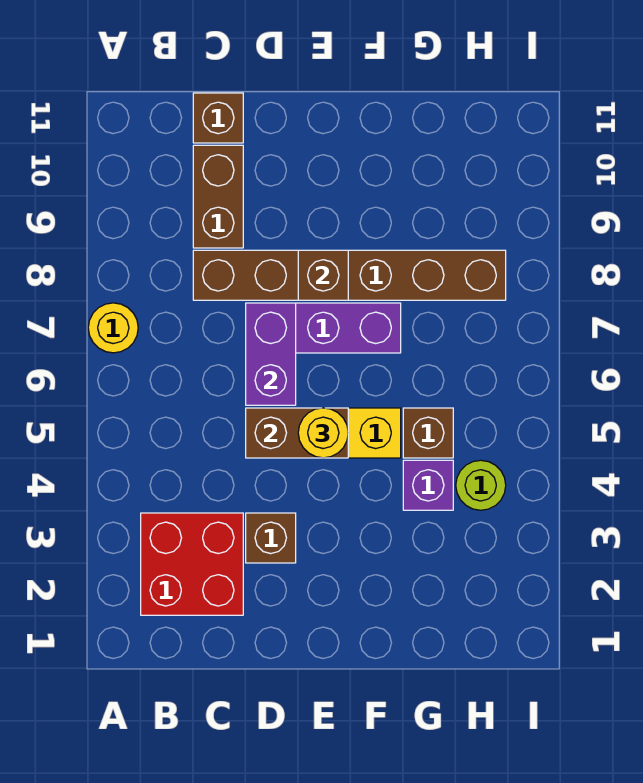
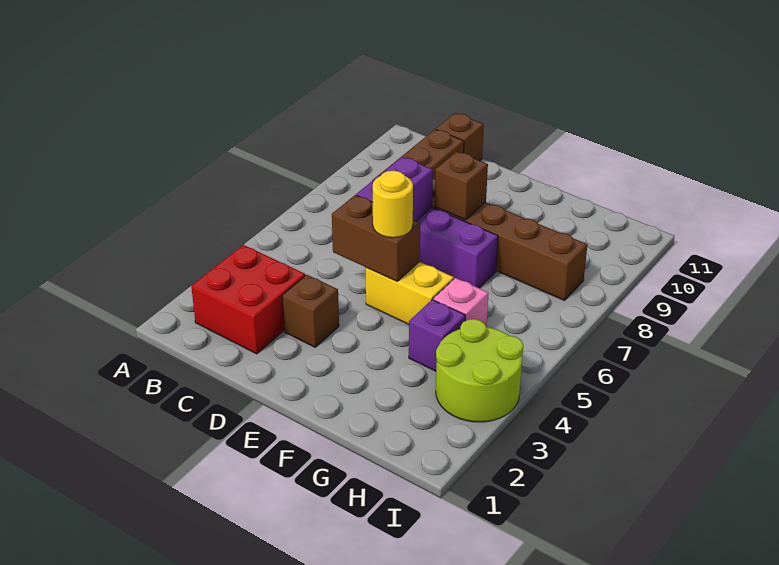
yellow 1x1 round brick [88,303,138,353] -> none
brown 1x1 brick [403,408,453,458] -> pink 1x1 brick [433,278,488,327]
lime 1x1 round brick [456,460,506,510] -> lime 2x2 round brick [436,319,523,422]

